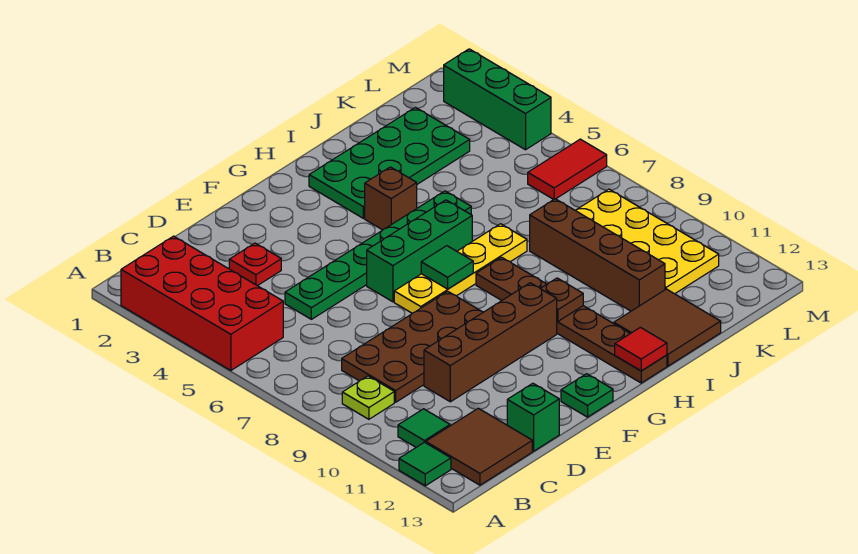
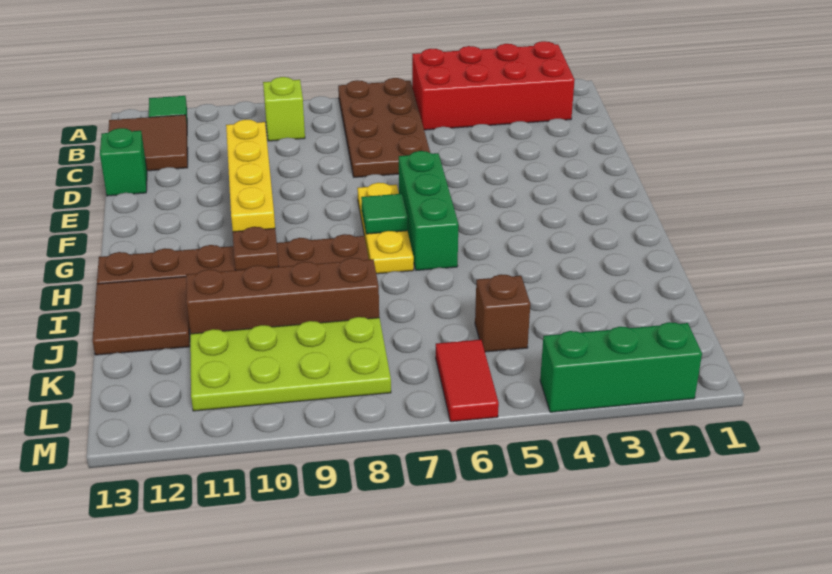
lime 1x1 plate [342,376,394,419] -> lime 1x1 brick [263,77,305,141]
green 1x1 tile [398,409,450,447] -> none
brown 2x4 plate [342,291,483,402] -> brown 2x4 plate moved to [338,78,430,177]
red 1x1 plate [229,243,281,286] -> none
green 1x6 plate [285,191,471,319] -> none
brown 1x4 brick [424,283,557,402] -> yellow 1x4 brick [226,119,275,232]
yellow 1x4 plate [394,224,527,313] -> yellow 1x3 plate [357,183,414,274]
green 1x1 plate [561,374,613,417] -> none
green 2x4 plate [309,107,470,218] -> none
brown 1x1 brick [365,167,417,230] -> brown 1x1 brick moved to [475,274,530,352]
red 1x1 tile [615,327,667,371] -> none
yellow 2x4 plate [575,189,719,294] -> lime 2x4 plate [190,317,391,411]

